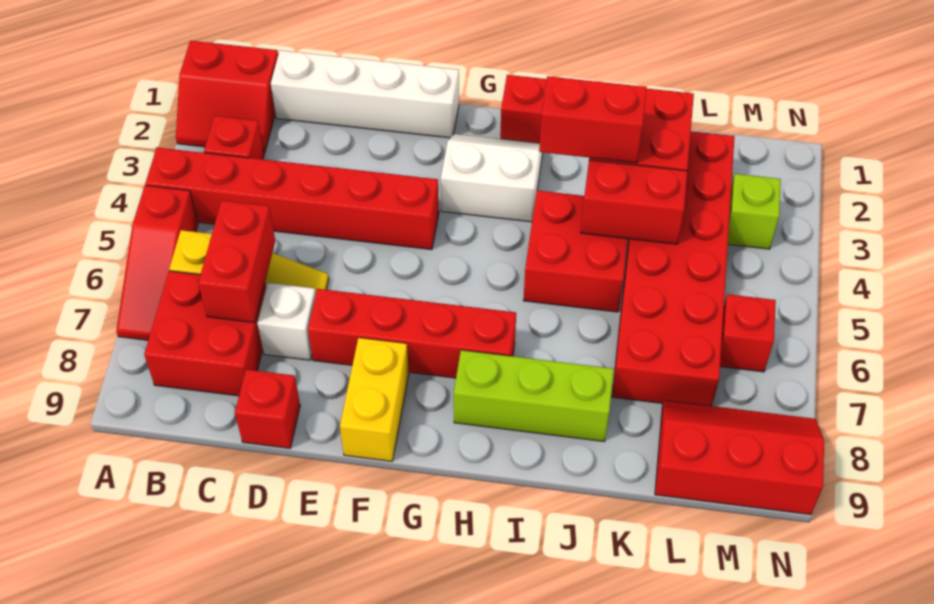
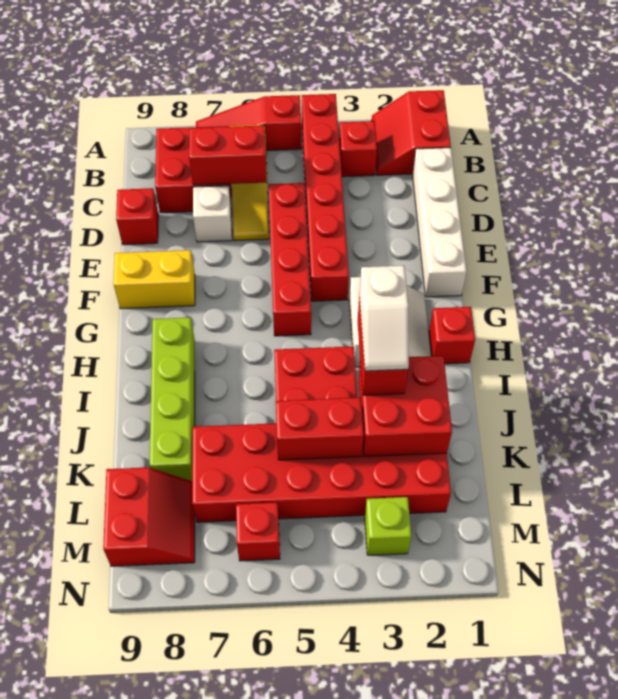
red 1x4 brick [308,289,516,378] -> red 1x4 brick moved to [269,183,311,336]
lime 1x3 brick [454,350,614,441] -> lime 1x4 brick [150,318,195,481]
none -> white 1x2 slope [359,266,409,371]
red 1x2 brick [581,160,687,244] -> red 1x2 brick turned to [276,398,364,460]
red 2x3 slope [655,400,824,515] -> red 2x2 slope [103,467,195,566]

